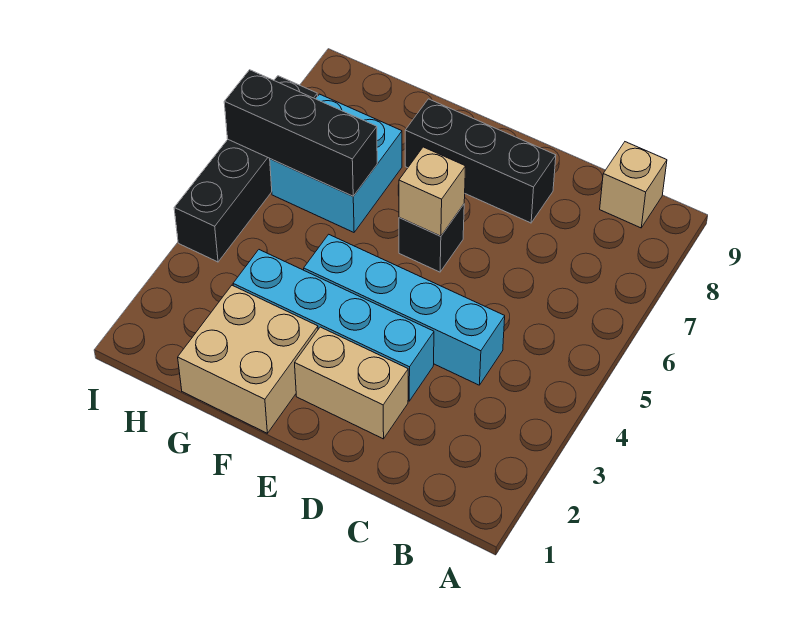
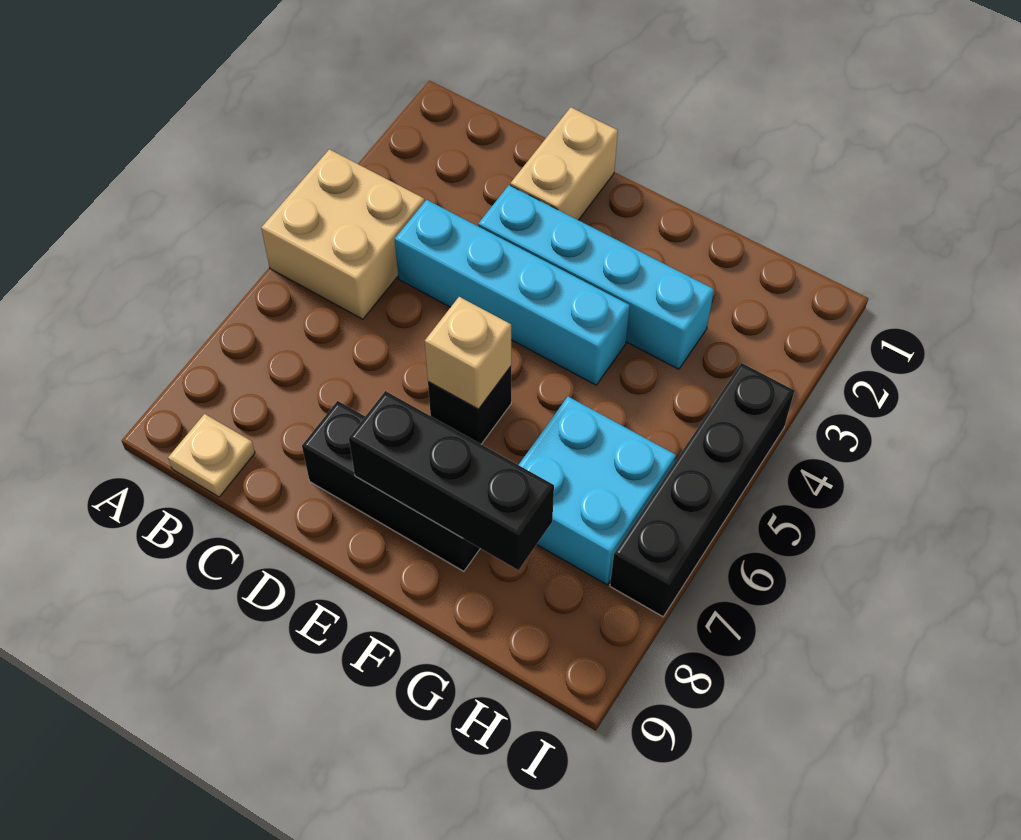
tan 1x1 brick [600,142,667,228] -> tan 1x1 plate [168,414,255,497]
tan 1x2 brick [295,327,408,439] -> tan 1x2 brick turned to [510,107,618,220]
tan 2x2 brick [178,285,318,433] -> tan 2x2 brick moved to [261,149,424,319]
black 1x3 brick [224,70,377,196] -> black 1x3 brick moved to [349,391,554,570]

